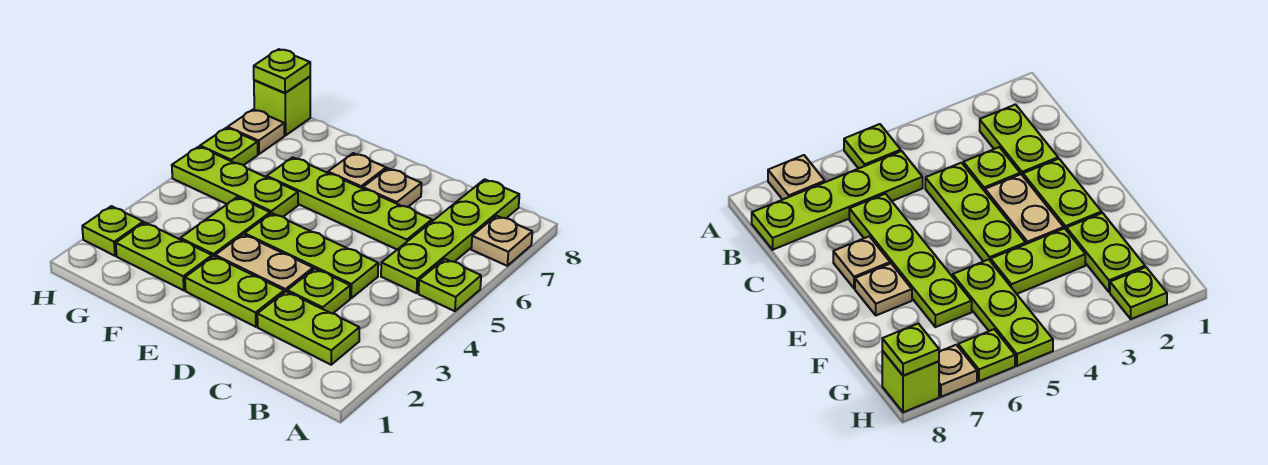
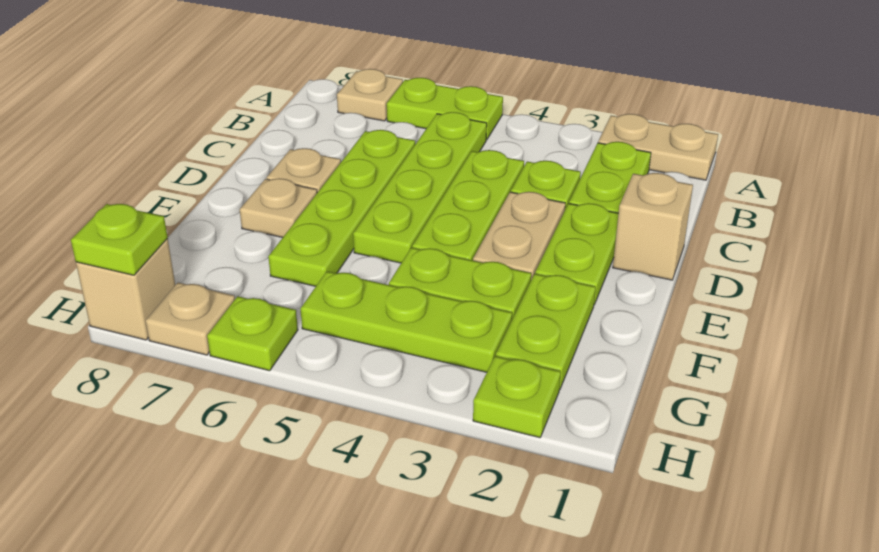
none -> tan 1x2 plate [598,114,718,180]
lime 1x1 plate [419,259,481,311] -> lime 1x2 plate [387,78,503,140]
lime 1x4 plate [381,179,519,293] -> lime 1x4 plate turned to [353,112,487,263]
none -> tan 1x1 brick [613,173,693,280]
lime 1x3 plate [172,147,298,217] -> lime 1x3 plate turned to [300,271,512,372]
lime 1x1 brick [254,77,310,135] -> tan 1x1 brick [76,239,175,340]

